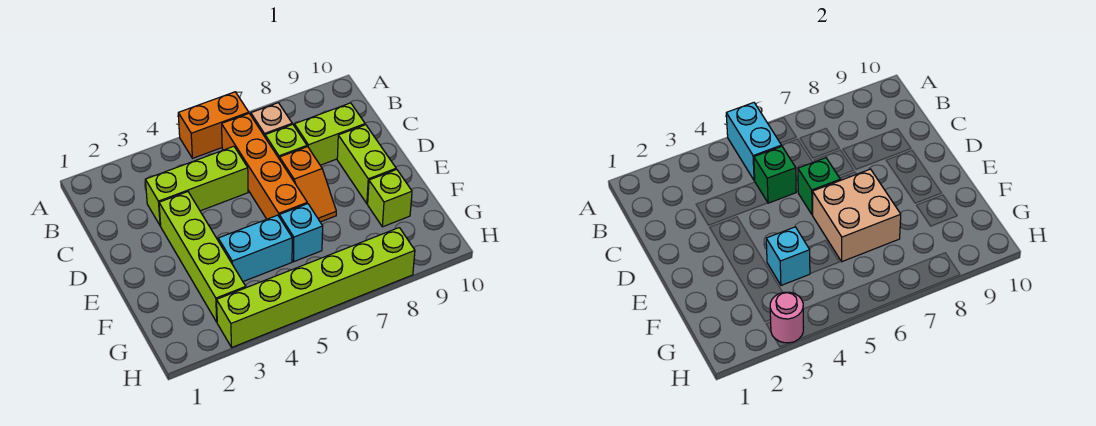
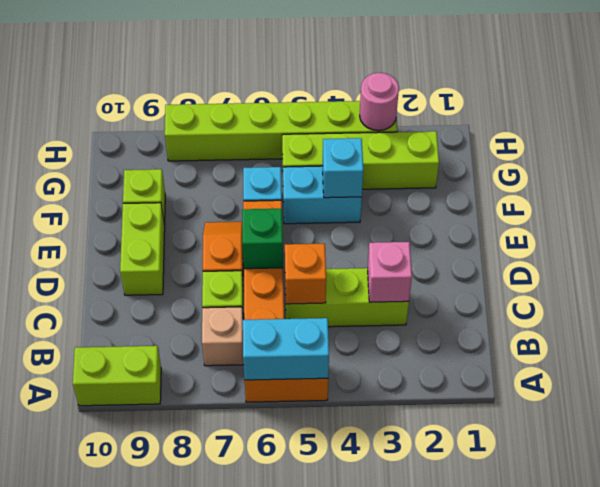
cyan 1x2 brick [726,103,781,181] -> cyan 1x2 brick turned to [243,318,329,380]
none -> pink 1x1 brick [368,242,412,302]
green 1x1 brick [754,146,796,203] -> orange 1x1 brick [285,244,326,304]
lime 1x2 brick [294,103,365,165] -> lime 1x2 brick moved to [73,346,161,406]
lime 1x4 brick [159,192,246,322] -> lime 1x4 brick turned to [282,131,439,189]
tan 2x2 brick [813,169,901,262] -> none

